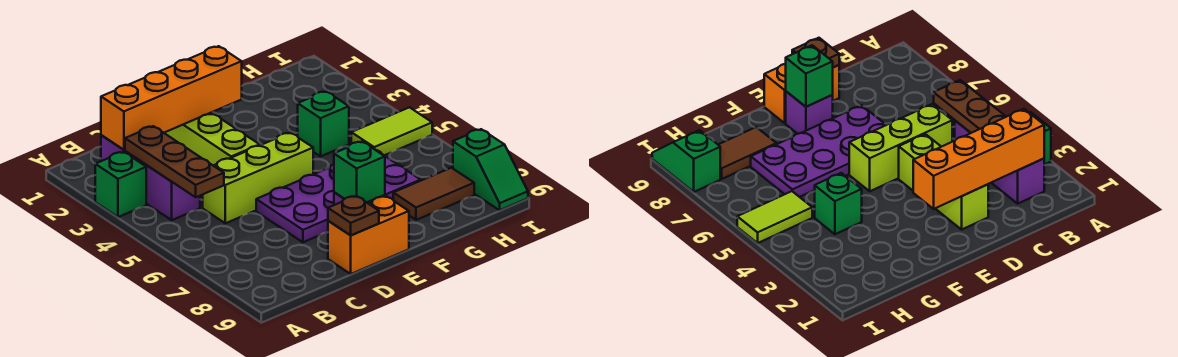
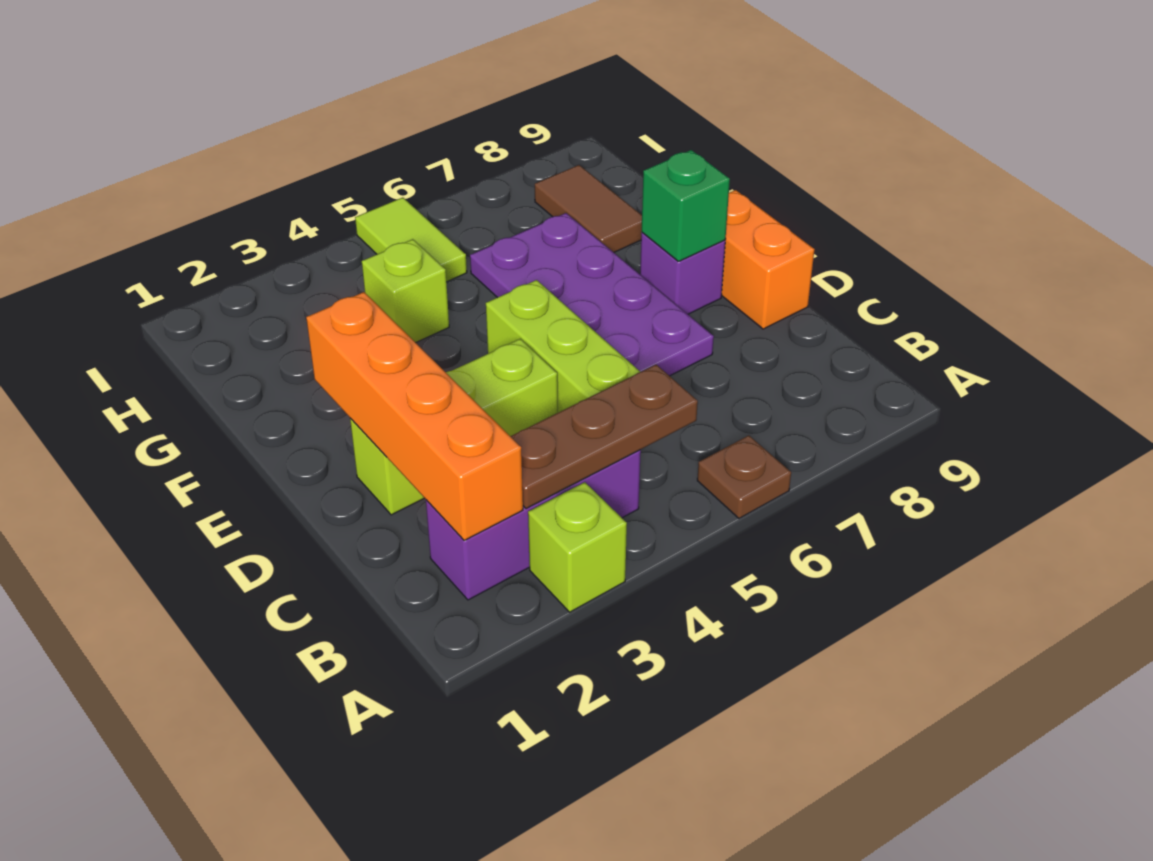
green 1x1 brick [95,152,146,217] -> lime 1x1 brick [528,482,627,612]
brown 1x1 plate [328,196,379,235] -> brown 1x1 plate moved to [697,435,791,518]
green 1x1 brick [298,91,349,156] -> lime 1x1 brick [362,239,449,343]
green 1x2 slope [453,129,528,210] -> none

